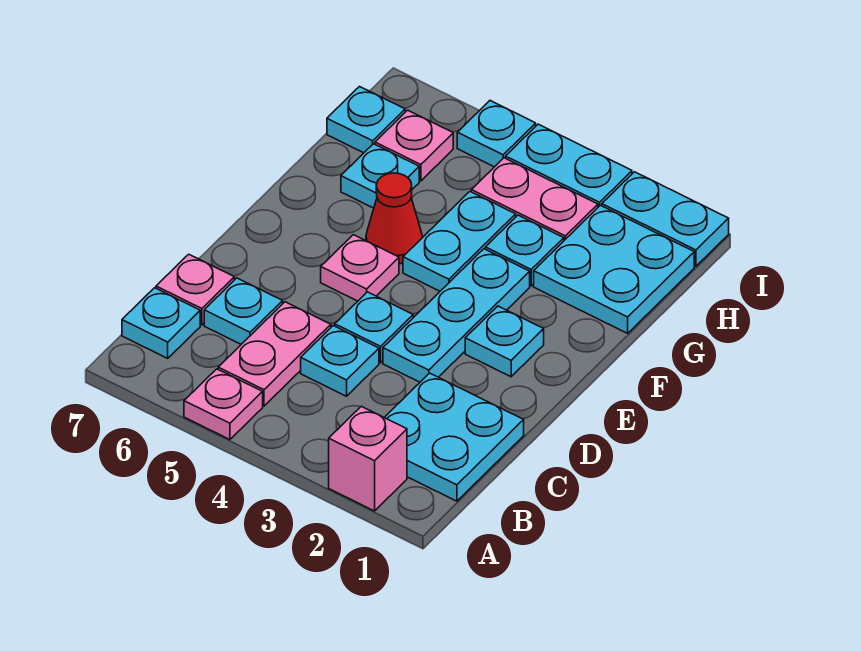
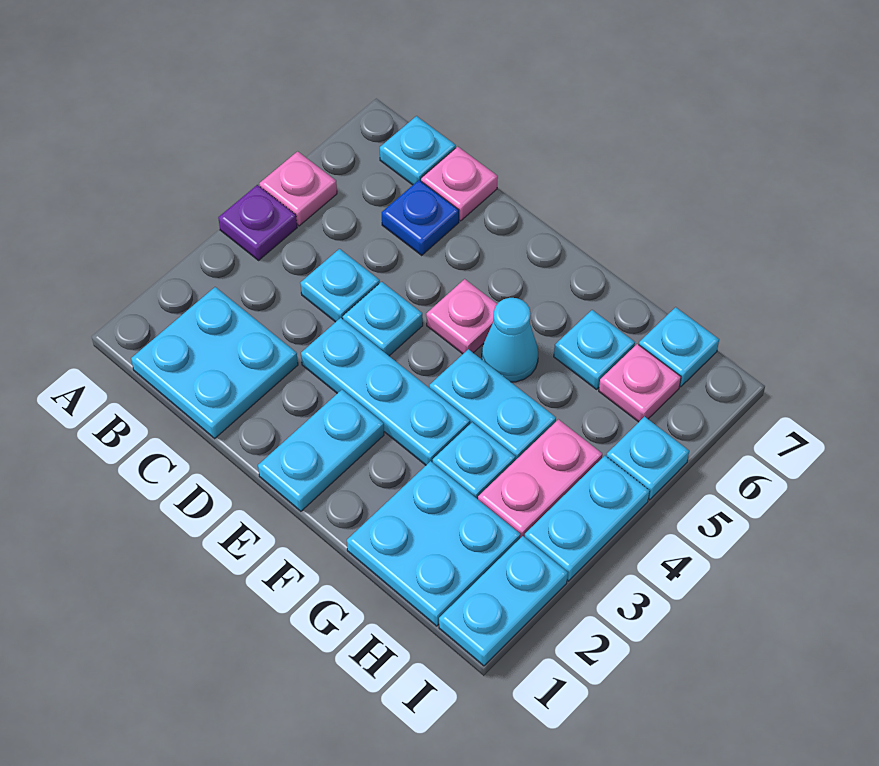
pink 1x1 brick [329,406,407,511] -> none
none -> purple 1x1 plate [218,185,297,260]
pink 1x2 plate [218,302,331,406] -> none
cyan 1x1 plate [204,278,283,344] -> blue 1x1 plate [382,180,459,255]
cyan 1x1 plate [465,306,544,377] -> cyan 1x2 plate [258,390,384,511]
red 1x1 cone [366,173,422,264] -> cyan 1x1 cone [482,298,538,382]

